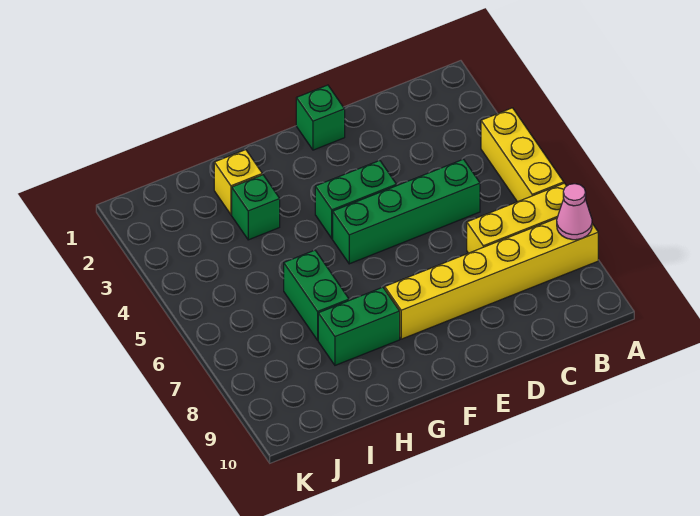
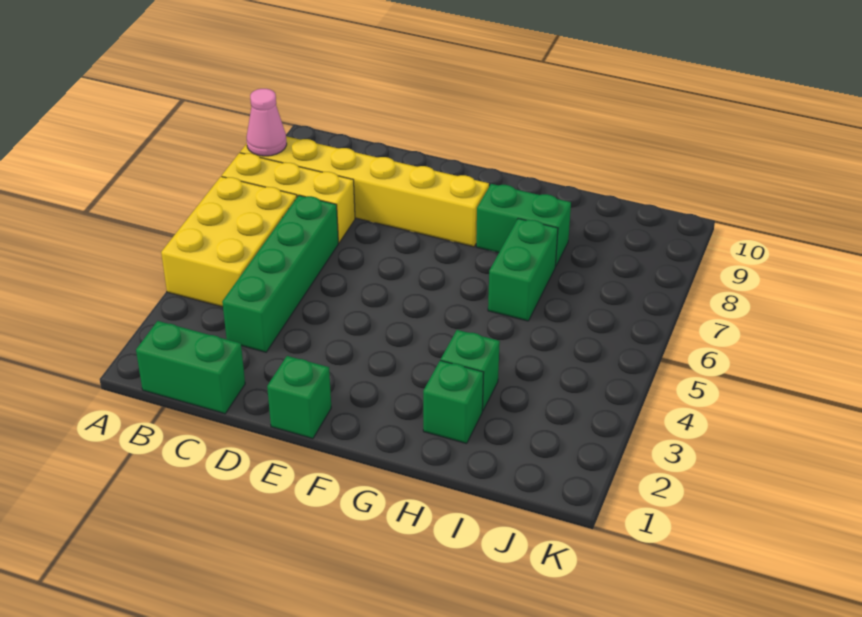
yellow 1x3 brick [481,108,564,202] -> yellow 2x3 brick [161,177,297,307]
green 1x4 brick [333,159,480,264] -> green 1x4 brick turned to [222,195,338,352]
green 1x2 brick [315,161,397,239] -> green 1x2 brick moved to [136,321,245,414]
yellow 1x1 brick [214,150,262,215] -> green 1x1 brick [423,360,484,444]

